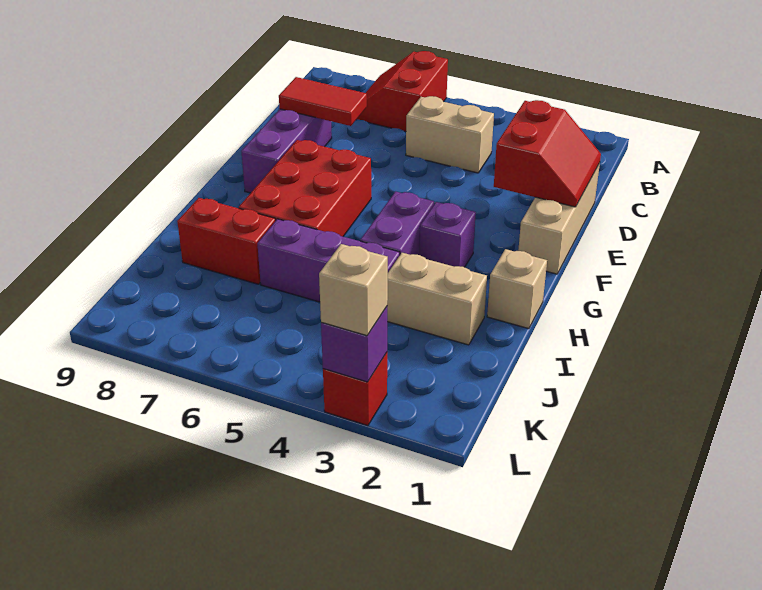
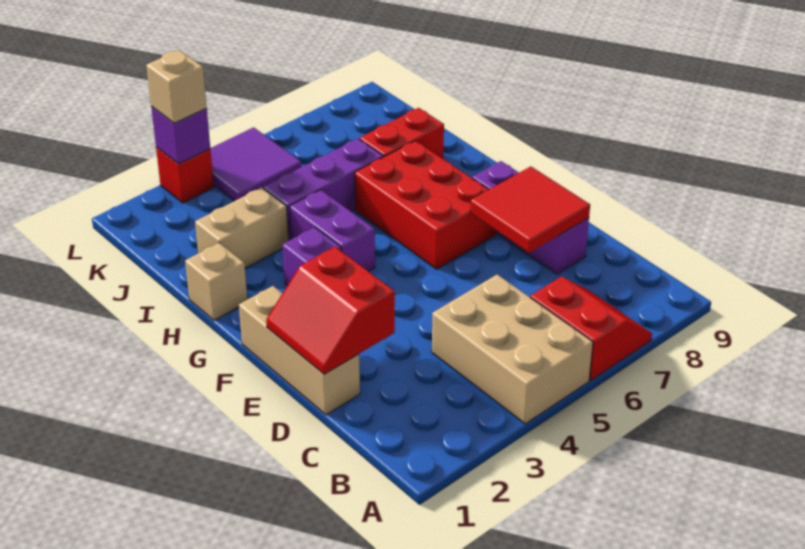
tan 1x2 brick [406,96,494,173] -> tan 2x3 brick [432,274,593,424]
red 1x2 tile [279,77,367,126] -> red 2x2 tile [470,166,590,253]
none -> purple 2x2 tile [210,127,301,201]

